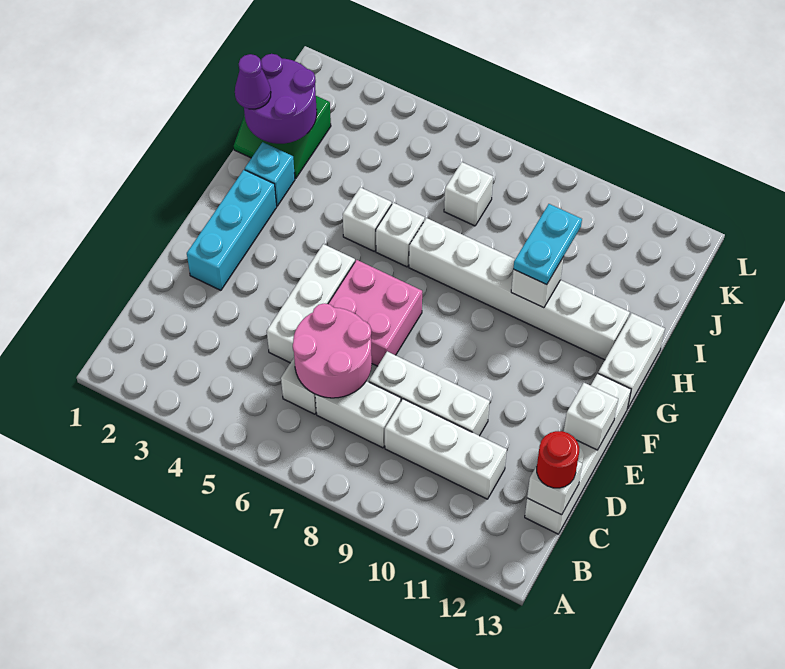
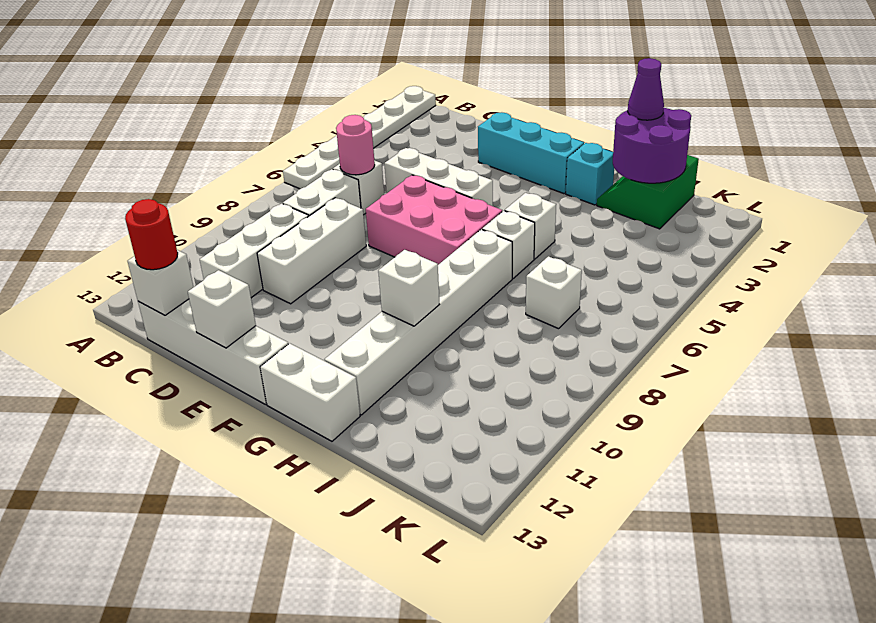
none -> white 1x6 plate [283,86,436,189]
pink 2x2 round brick [293,303,372,398] -> pink 1x1 round brick [336,115,375,175]
pink 2x2 brick [328,260,422,366] -> pink 2x3 brick [366,175,502,265]
cyan 1x2 plate [513,204,582,285] -> none

